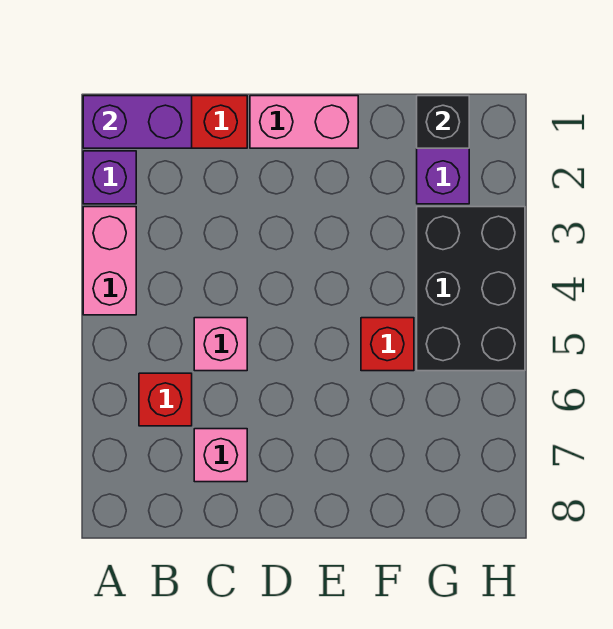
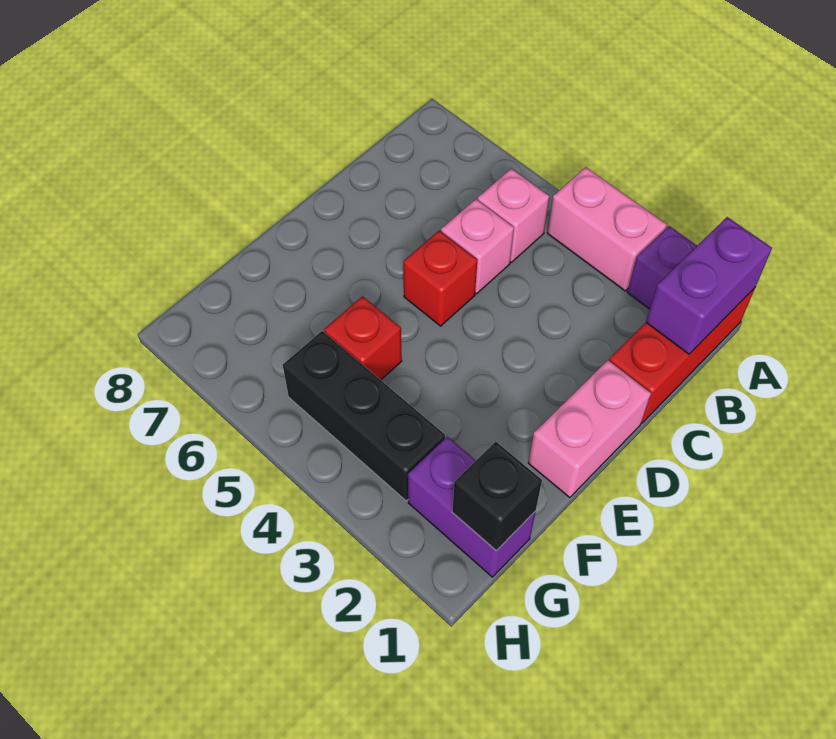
red 1x1 brick [139,373,192,426] -> red 1x1 brick moved to [403,230,477,326]
pink 1x1 brick [194,429,247,482] -> pink 1x1 brick moved to [477,169,549,262]
black 2x3 brick [417,207,525,371] -> black 1x3 brick [283,331,445,501]

